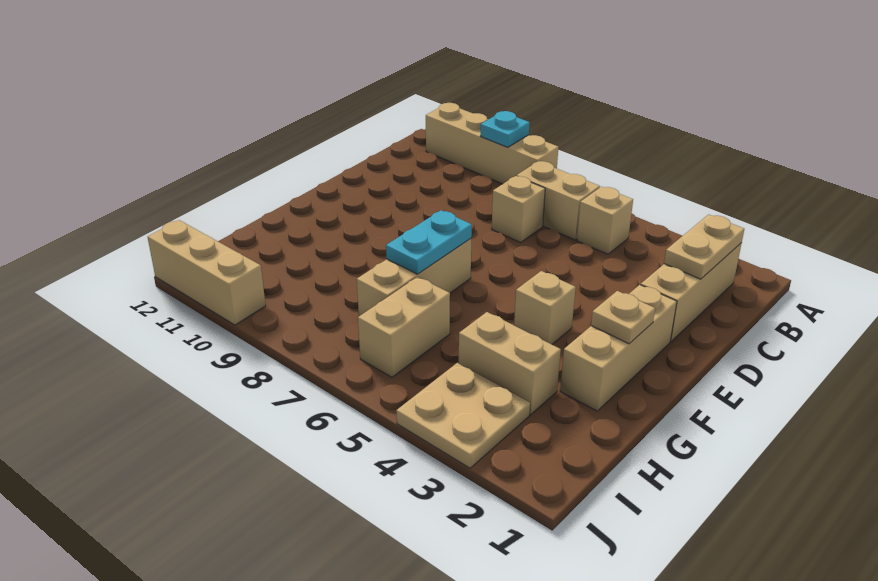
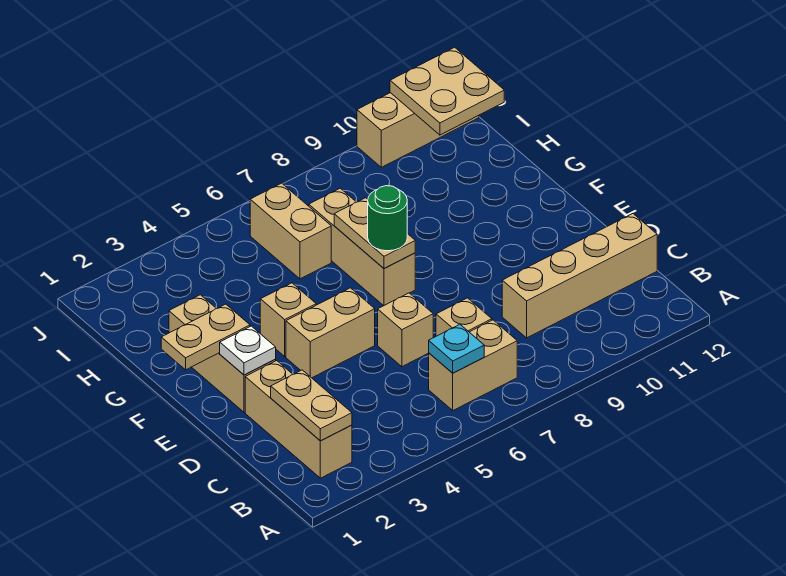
tan 1x4 brick [426,103,558,184] -> tan 1x4 brick moved to [502,214,657,338]
cyan 1x1 plate [481,111,530,148] -> cyan 1x1 plate moved to [429,324,484,373]
tan 1x1 brick [577,187,633,254] -> tan 1x1 brick moved to [378,293,433,367]
none -> white 1x1 plate [220,326,276,375]
tan 1x1 plate [591,291,655,344] -> tan 1x2 plate [161,304,250,370]
cyan 1x2 plate [386,210,472,274] -> tan 1x2 plate [334,198,415,269]
none -> green 1x1 round brick [368,186,407,251]
tan 1x2 brick [459,312,561,415] -> tan 1x2 brick moved to [286,288,375,378]
tan 2x2 plate [396,363,530,468] -> tan 2x2 plate moved to [390,47,504,135]

